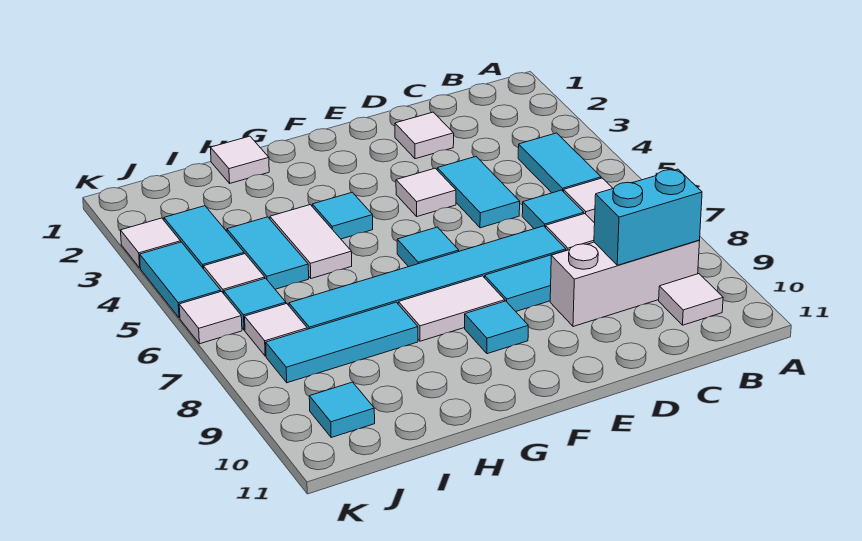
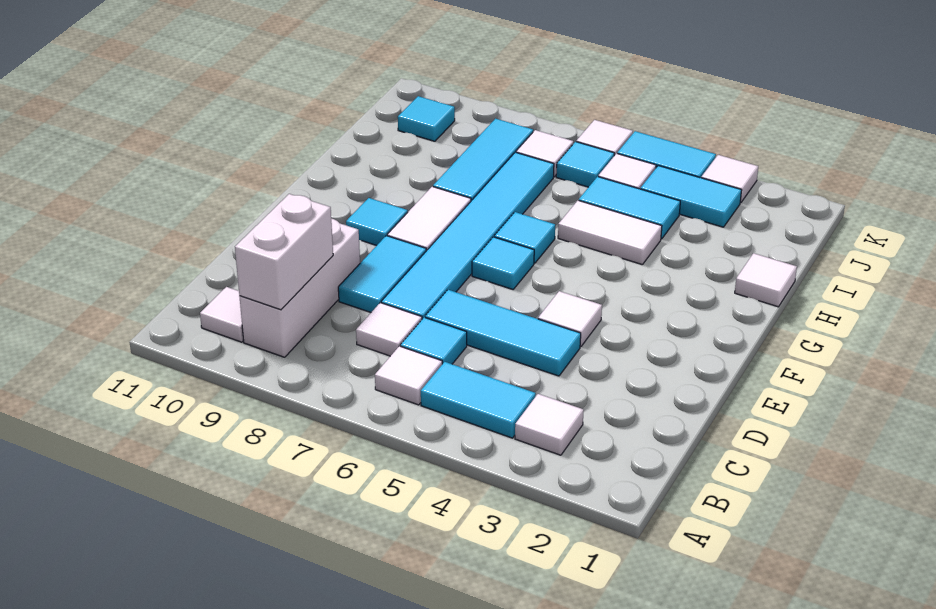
cyan 1x2 brick [594,169,702,265] -> white 1x2 brick [235,194,333,310]
white 1x1 tile [395,112,454,159] -> white 1x1 tile moved to [515,394,584,455]
cyan 1x2 tile [437,157,520,228] -> cyan 1x3 tile [425,290,581,376]
cyan 1x1 tile [312,192,373,239] -> cyan 1x1 tile moved to [494,212,555,263]

